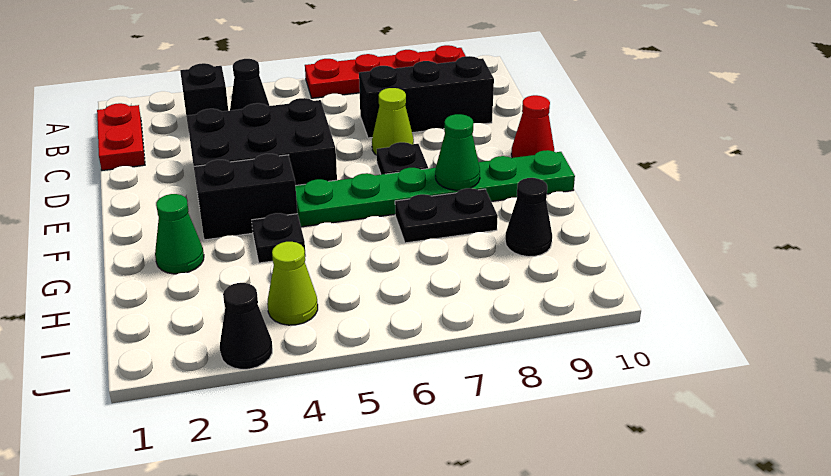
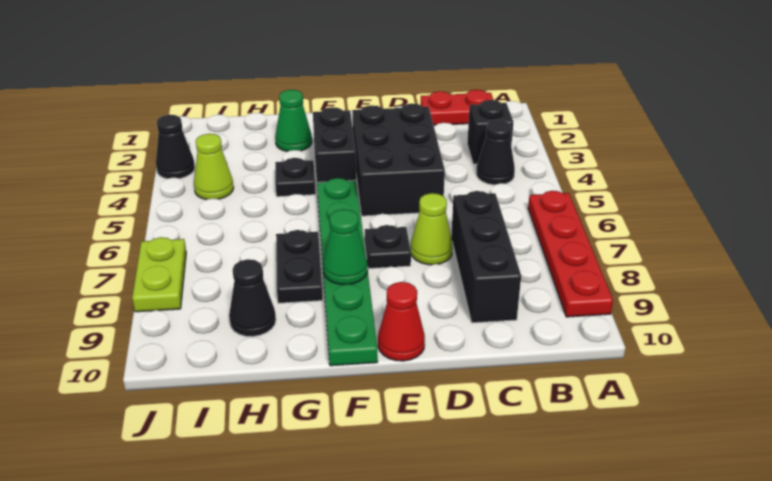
none -> lime 1x2 plate [132,237,186,312]

